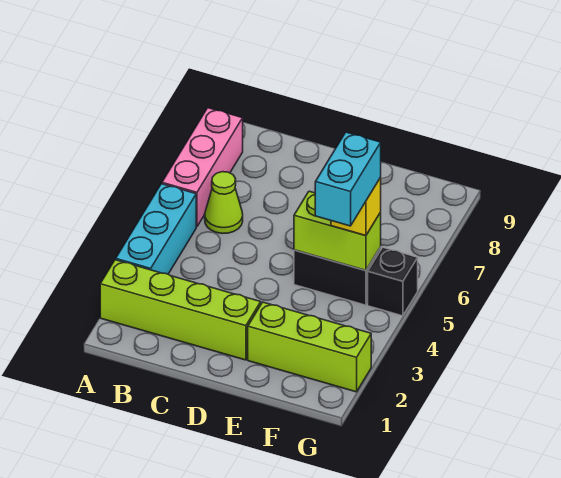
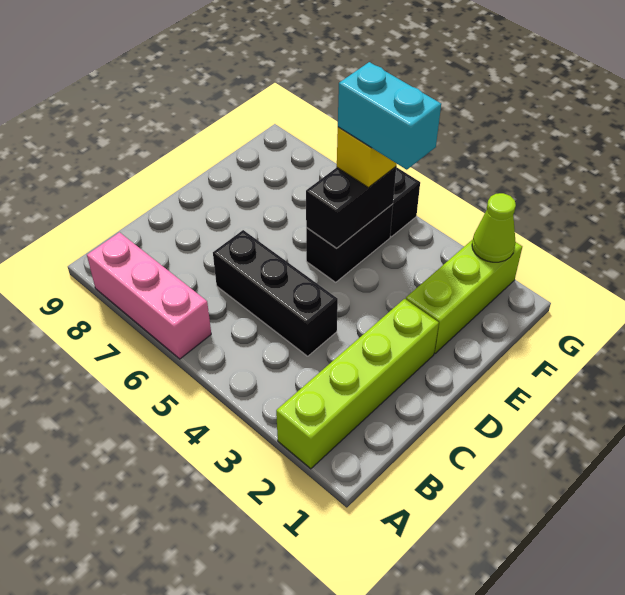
cyan 1x3 brick [116,184,196,274] -> none
lime 1x1 cone [205,172,243,234] -> lime 1x1 cone moved to [472,193,516,262]
none -> black 1x3 brick [213,230,338,356]
lime 1x2 brick [294,191,381,270] -> black 1x2 brick [306,167,396,248]

